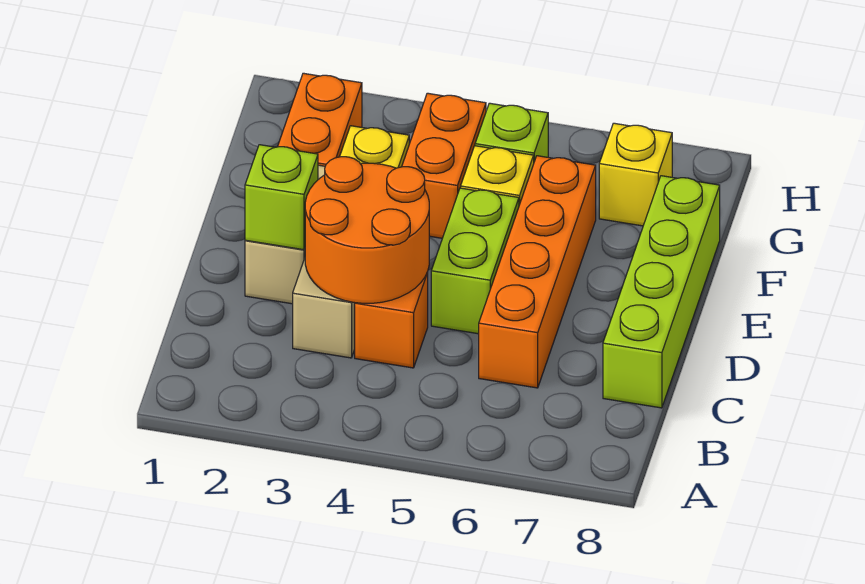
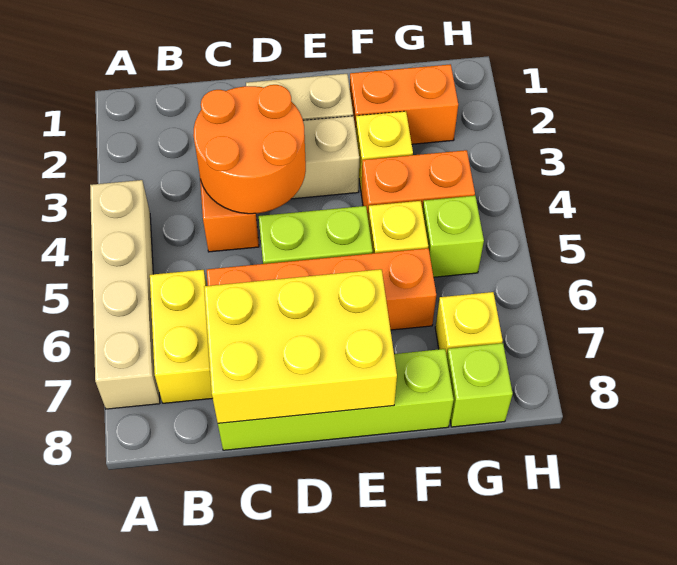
none -> tan 1x4 brick [90,180,160,409]
none -> yellow 1x2 brick [150,270,212,403]
none -> yellow 2x3 brick [204,269,397,423]
lime 1x1 brick [245,145,318,250] -> lime 1x1 brick moved to [447,343,513,427]

